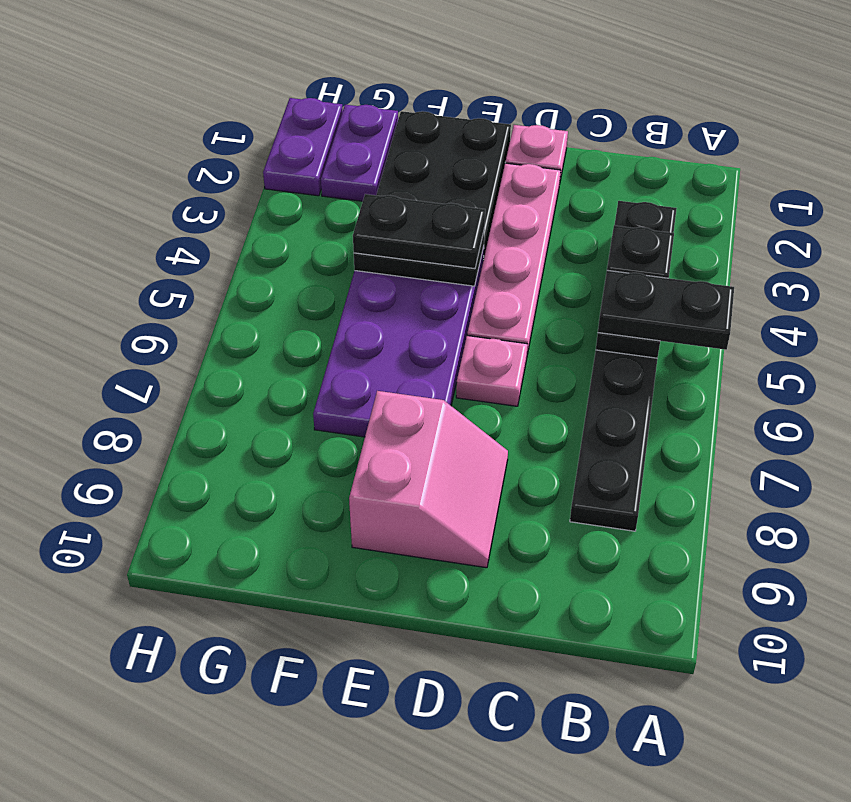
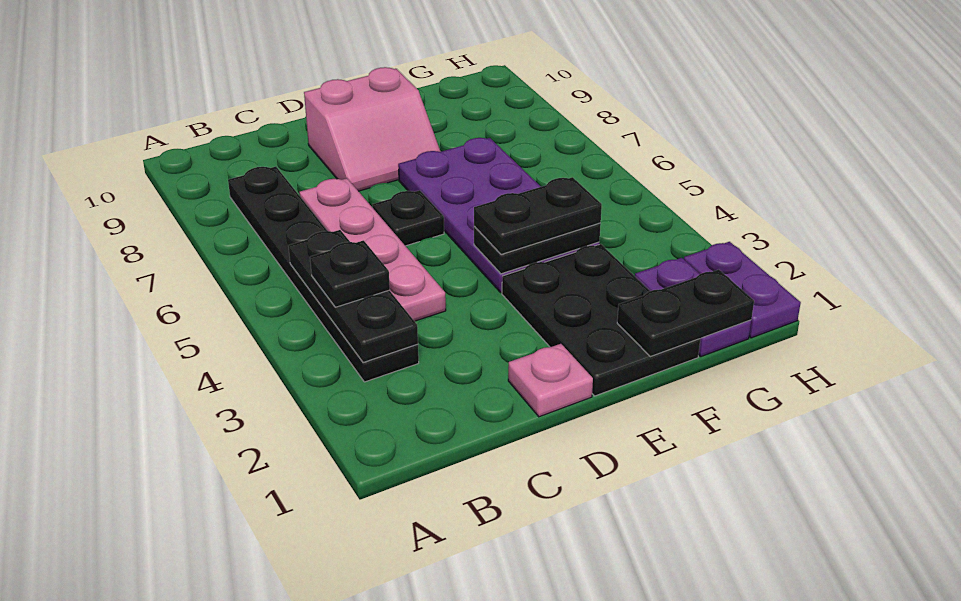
black 1x2 plate [598,270,734,350] -> black 1x2 plate moved to [617,270,754,357]
pink 1x4 plate [467,163,561,355] -> pink 1x4 plate moved to [299,178,446,321]
pink 1x1 plate [456,336,528,406] -> black 1x1 plate [372,190,444,246]
pink 2x2 slope [349,391,508,568] -> pink 2x2 slope turned to [304,67,441,191]

